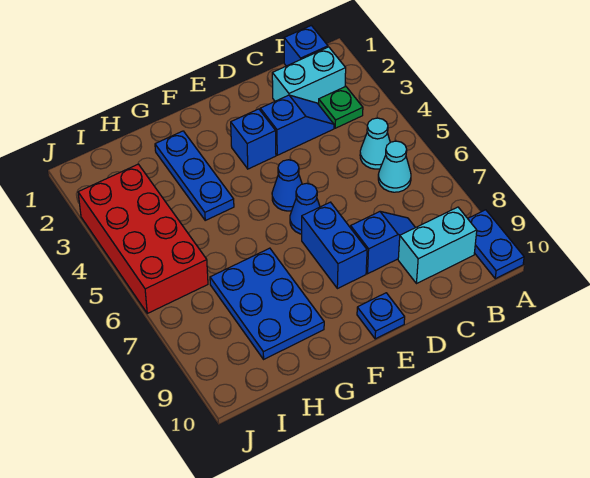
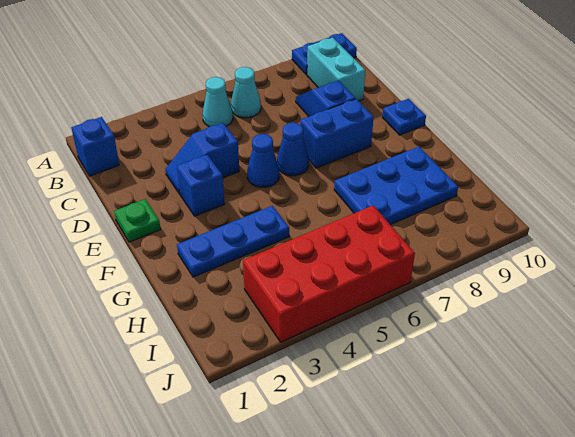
cyan 1x2 brick [272,47,346,105] -> none
green 1x1 plate [319,87,363,128] -> green 1x1 plate moved to [114,199,161,242]
blue 1x2 slope [260,95,334,155] -> blue 1x2 slope turned to [165,123,239,194]

